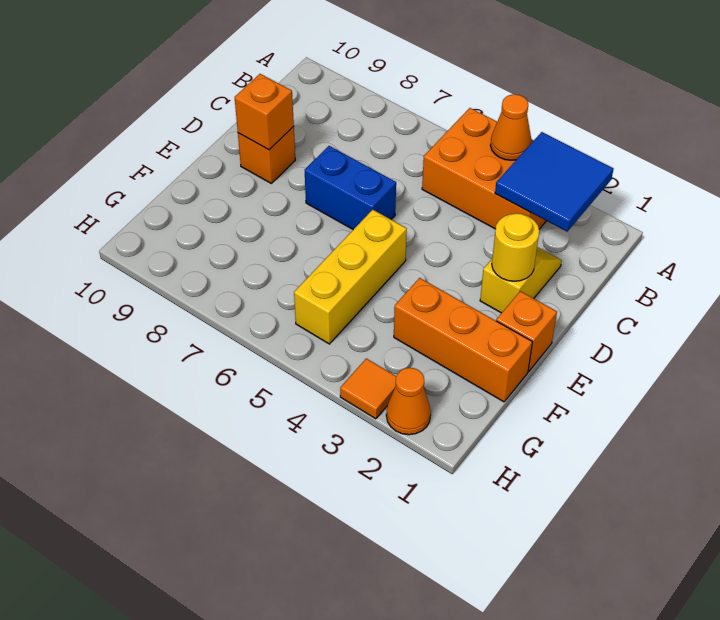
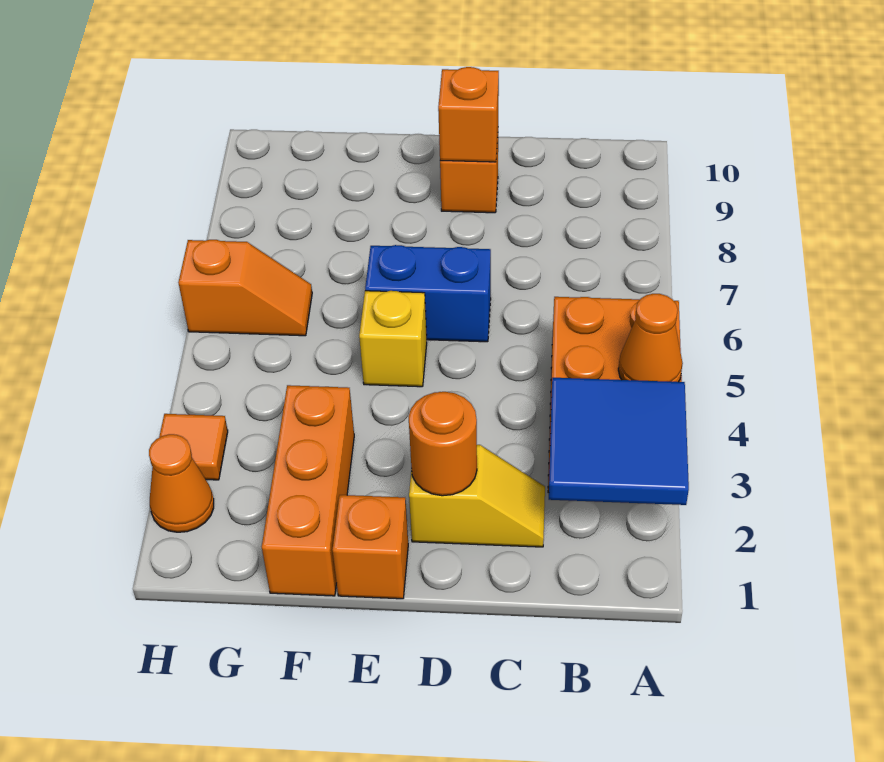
yellow 1x1 round brick [492,213,539,281] -> orange 1x1 round brick [409,392,477,496]
blue 1x2 brick [305,146,396,229] -> blue 1x2 brick turned to [365,245,491,342]
yellow 1x3 brick [294,210,407,344] -> yellow 1x1 brick [359,291,427,387]
none -> orange 1x2 slope [178,240,312,336]

